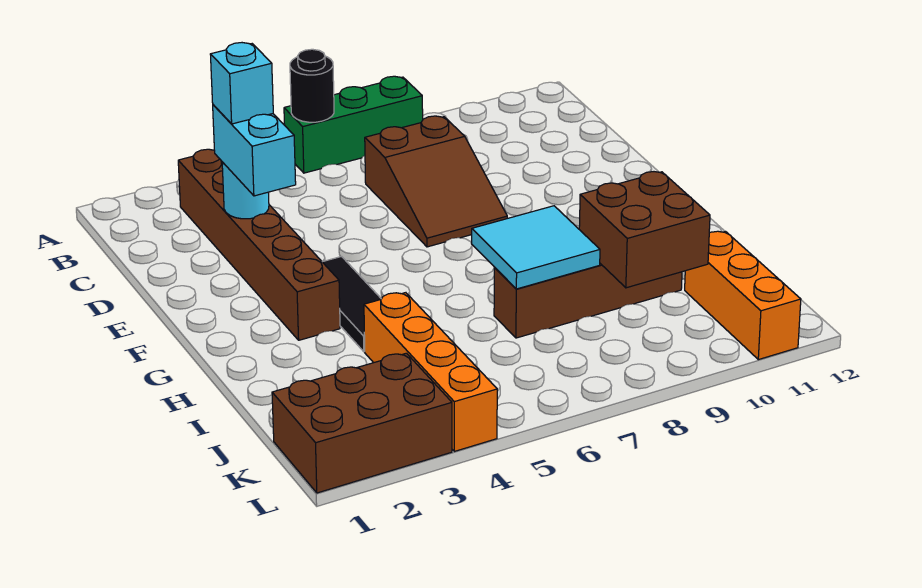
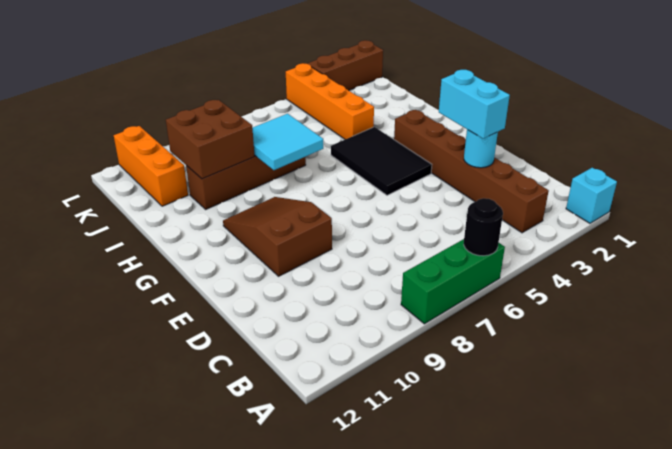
brown 2x3 slope [365,116,507,247] -> brown 2x3 slope moved to [223,197,332,276]
cyan 1x1 brick [210,43,273,124] -> cyan 1x1 brick moved to [566,168,617,223]
black 1x3 tile [323,257,381,352] -> black 2x3 tile [331,127,432,195]
brown 2x3 brick [272,353,452,493] -> brown 1x3 brick [308,40,383,90]

